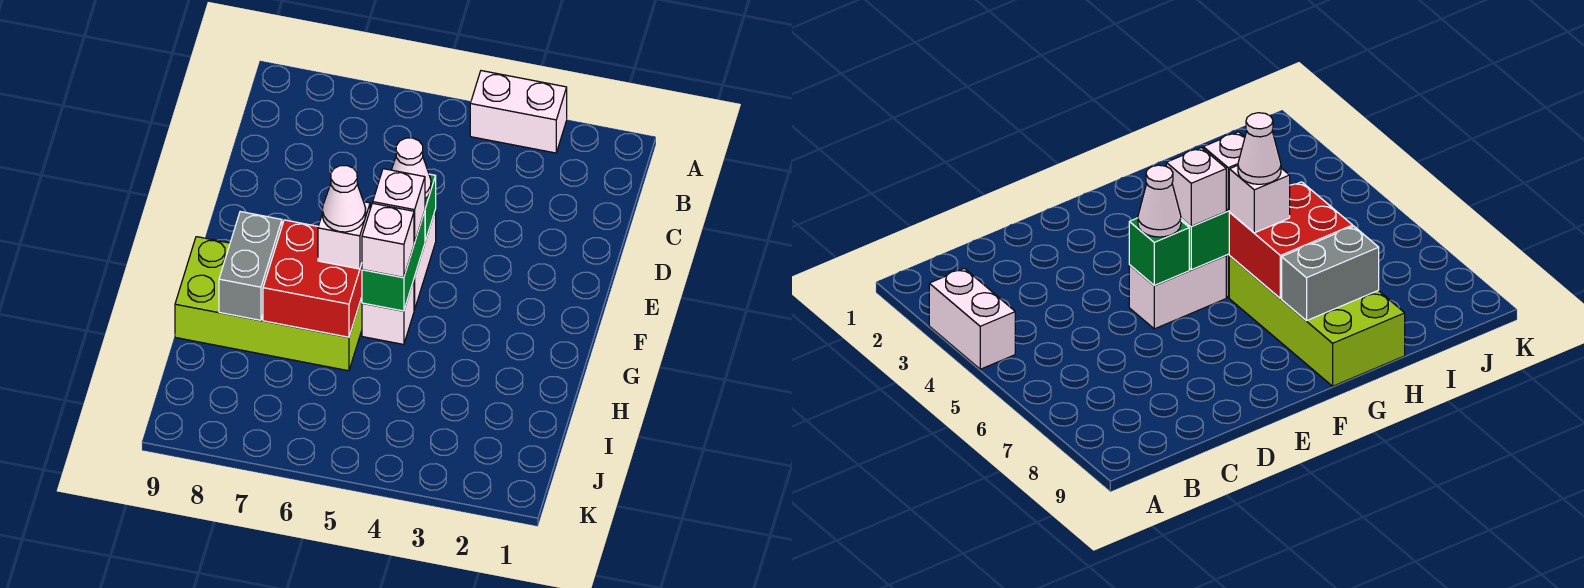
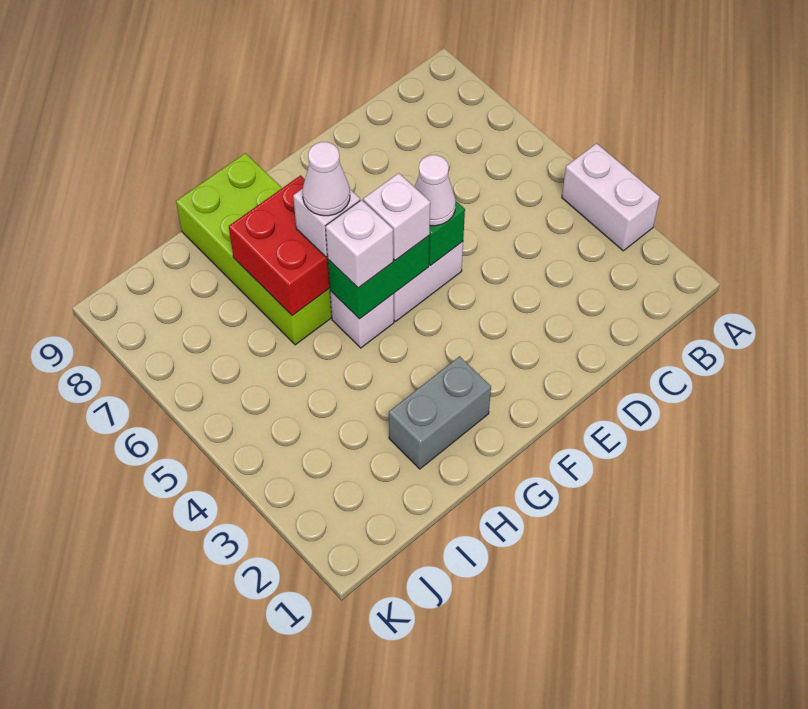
grey 1x2 brick [219,212,282,320] -> grey 1x2 brick moved to [389,356,491,469]

